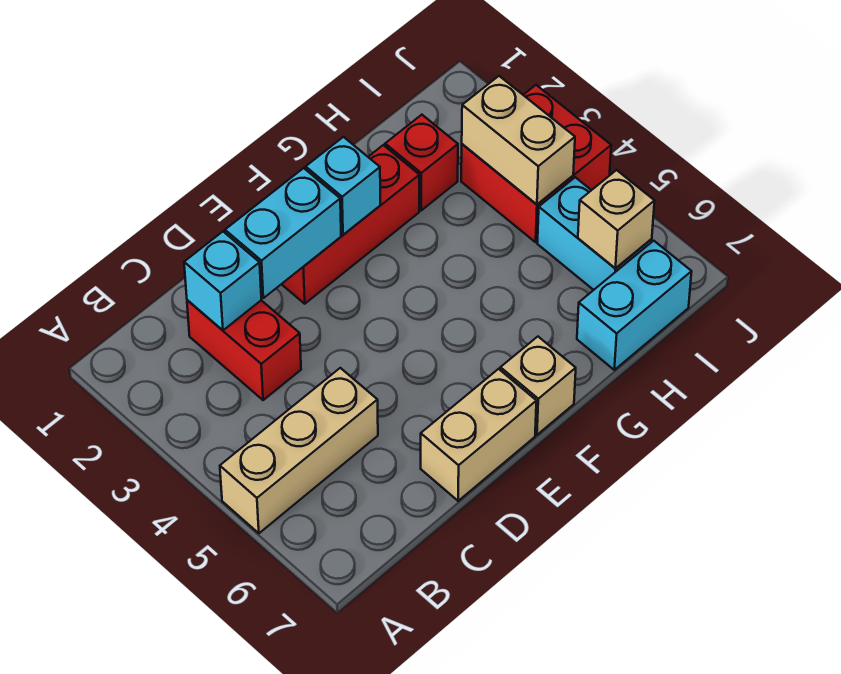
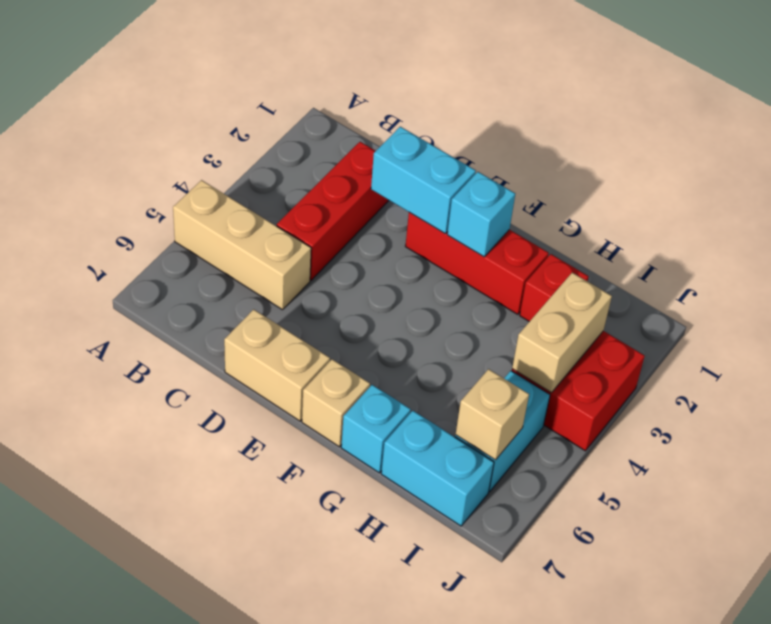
red 1x2 brick [187,300,301,400] -> red 1x3 brick [277,142,389,280]
cyan 1x1 brick [184,232,261,330] -> cyan 1x1 brick moved to [341,385,411,473]

